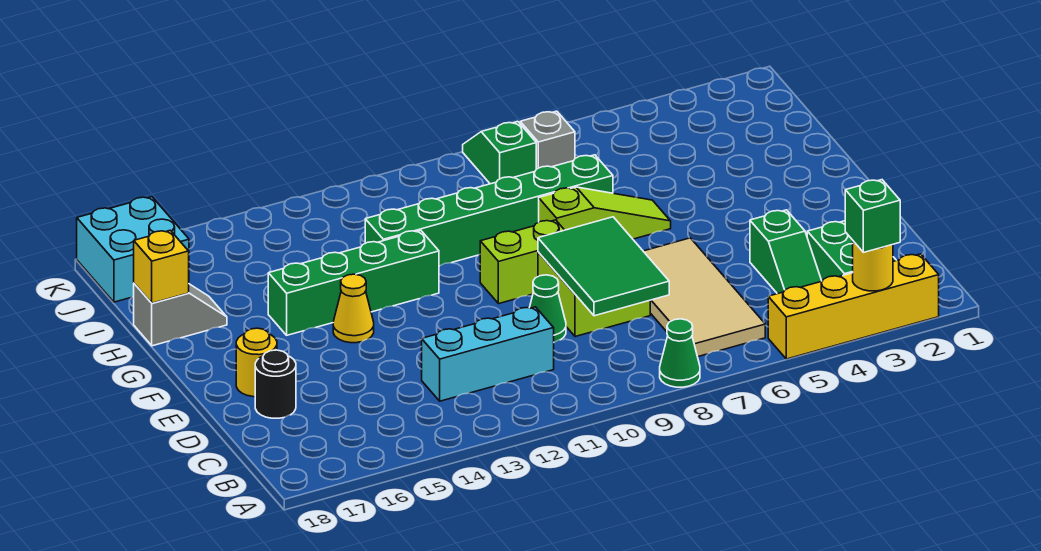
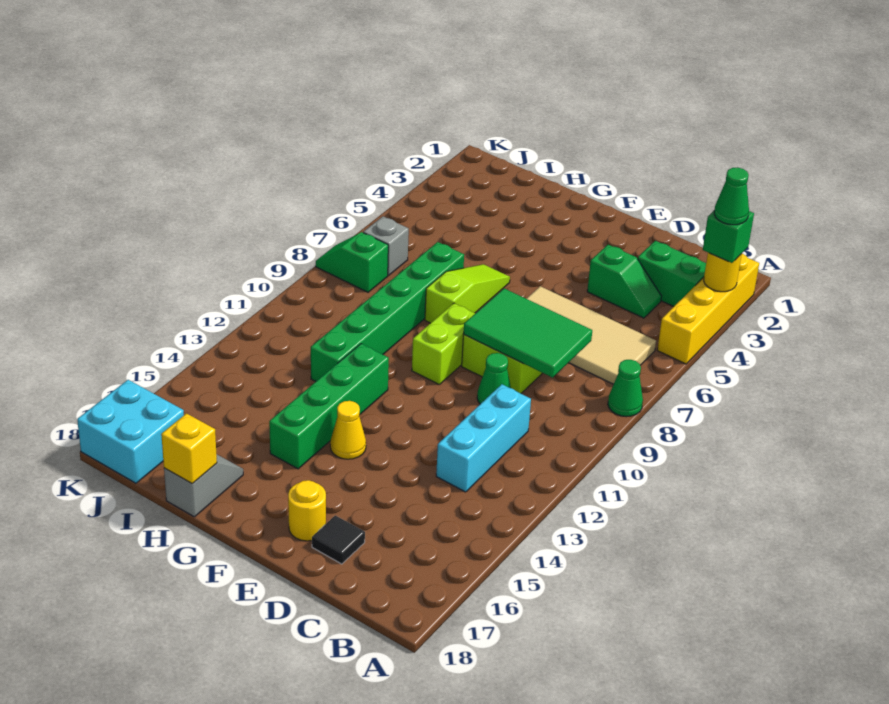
none -> green 1x1 cone [714,168,749,225]
black 1x1 round brick [255,350,296,418] -> black 1x1 tile [312,515,365,564]

